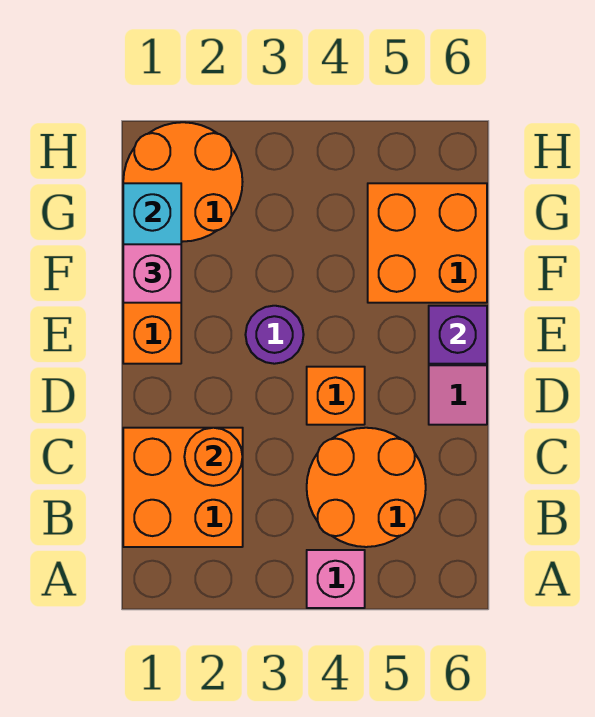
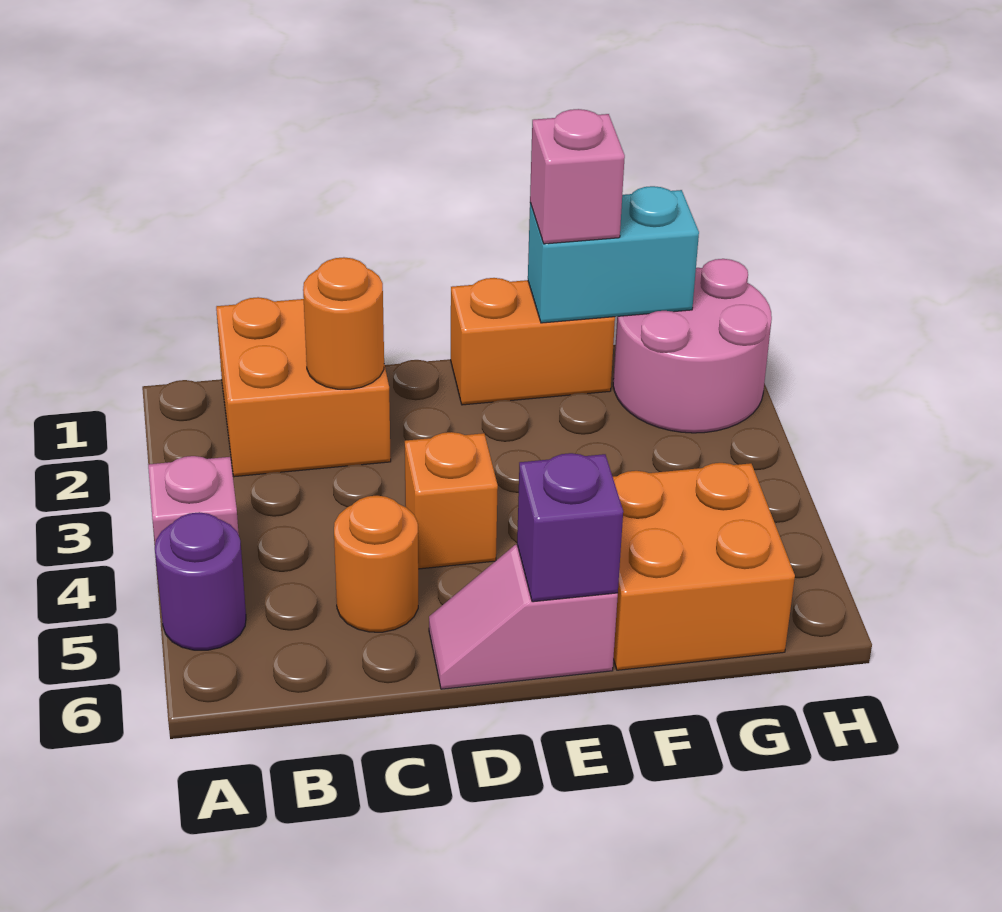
orange 2x2 round brick [307,428,426,547] -> orange 1x1 round brick [334,496,418,632]
purple 1x1 round brick [245,306,304,364] -> purple 1x1 round brick moved to [155,512,246,650]
orange 2x2 round brick [123,122,242,242] -> pink 2x2 round brick [613,259,772,433]

